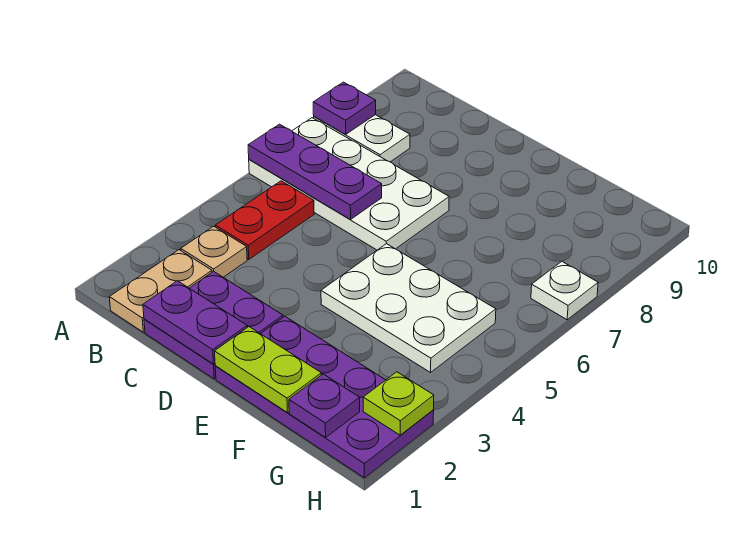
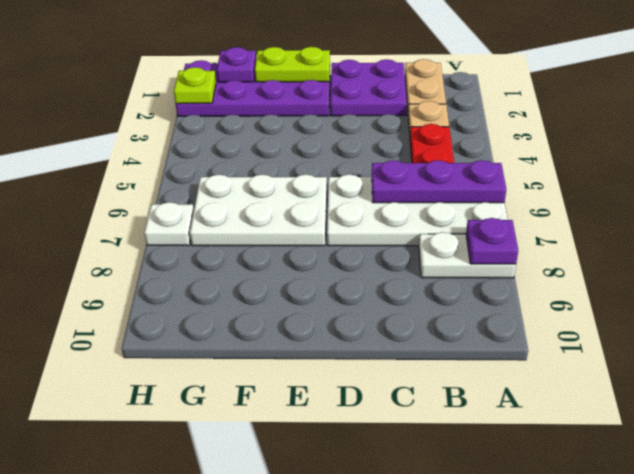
purple 1x2 plate [143,281,247,364] -> none
white 2x3 plate [321,244,496,372] -> white 2x3 plate moved to [190,174,327,246]

